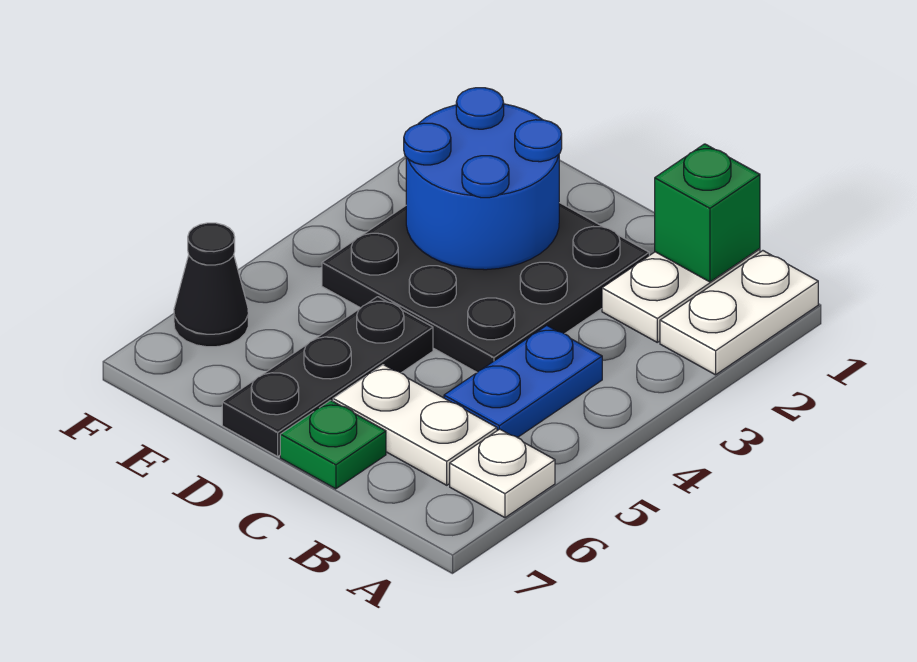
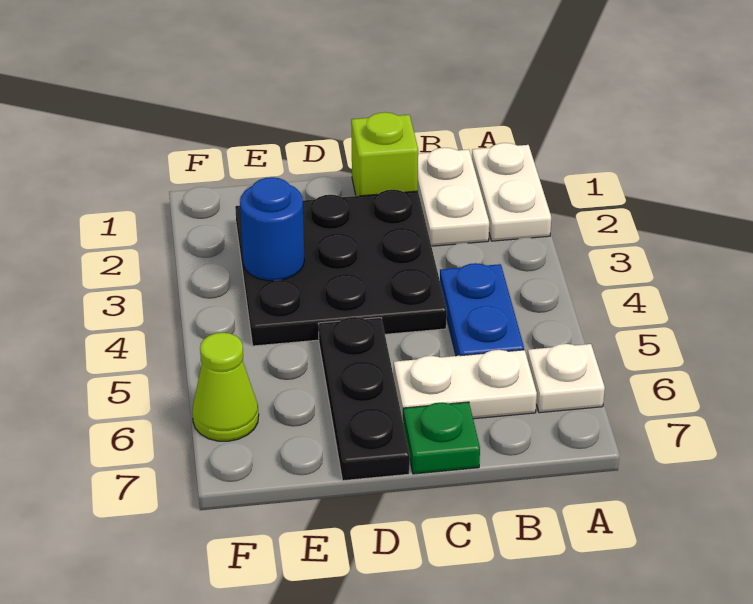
green 1x1 brick [655,144,760,282] -> none
none -> lime 1x1 brick [351,112,418,196]
blue 2x2 round brick [404,88,562,270] -> blue 1x1 round brick [240,177,304,281]
black 1x1 cone [174,223,248,347] -> lime 1x1 cone [192,333,259,441]

